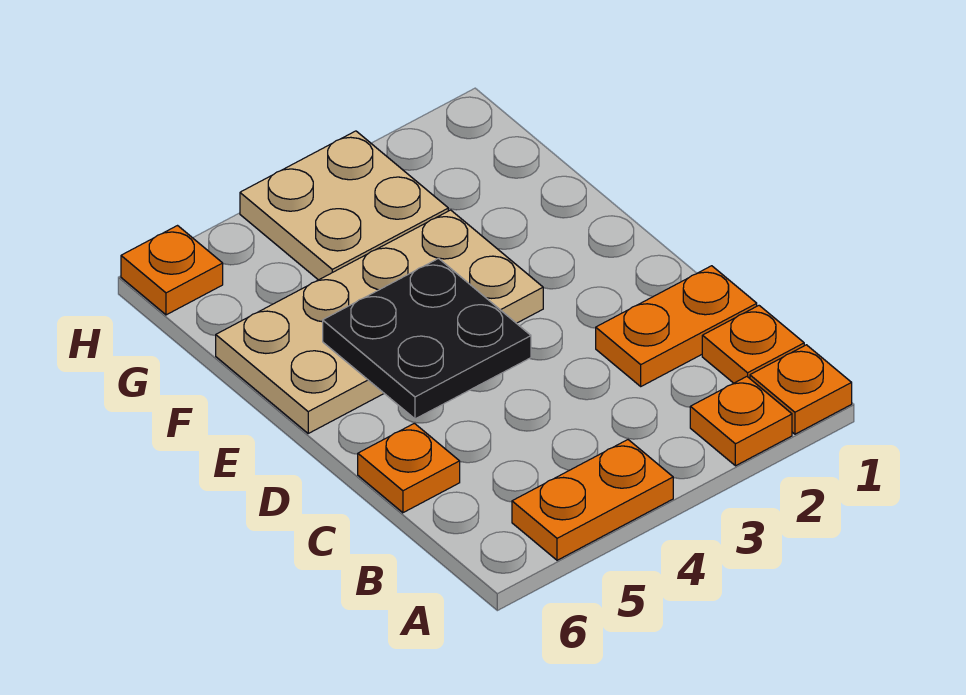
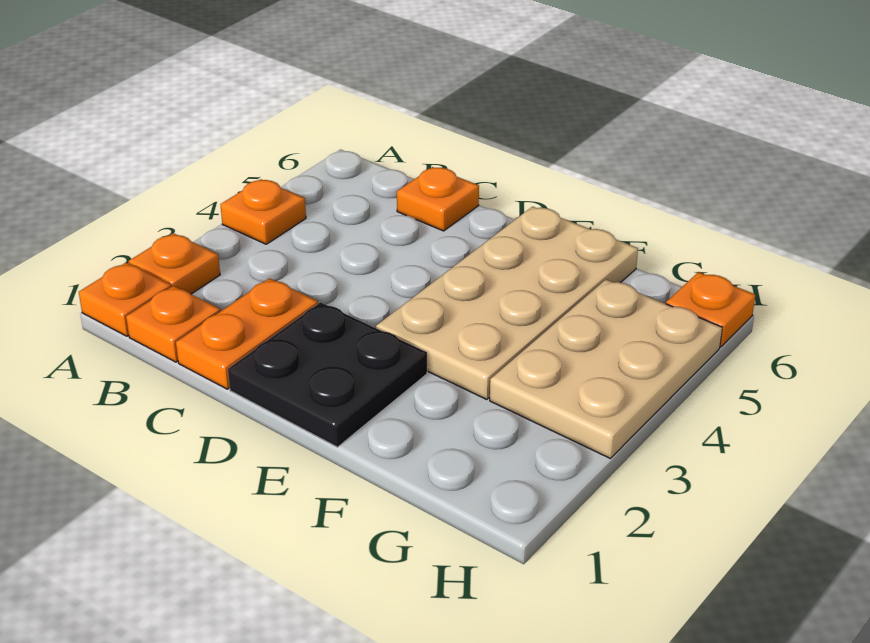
orange 1x2 plate [512,440,673,560] -> orange 1x1 plate [220,179,306,244]
black 2x2 plate [323,258,531,419] -> black 2x2 plate moved to [228,302,427,447]
tan 2x2 plate [240,131,448,280] -> tan 2x3 plate [490,280,722,458]

